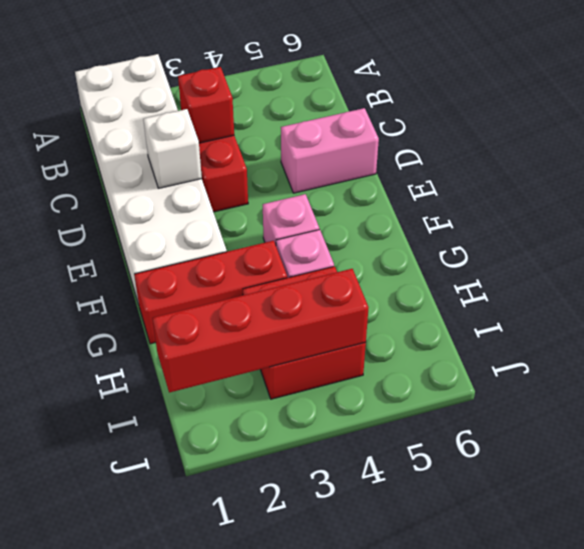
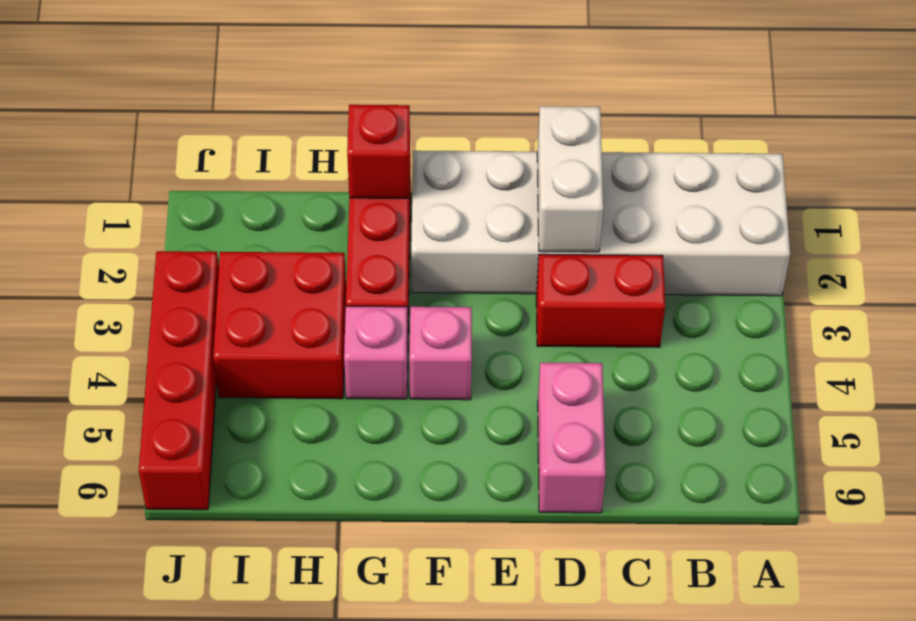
red 1x1 brick [178,67,234,143] -> red 1x1 brick moved to [347,105,410,198]
white 1x1 brick [143,109,202,188] -> white 1x2 brick [537,106,603,252]
red 1x4 brick [152,269,369,393] -> red 1x4 brick moved to [139,251,219,510]

